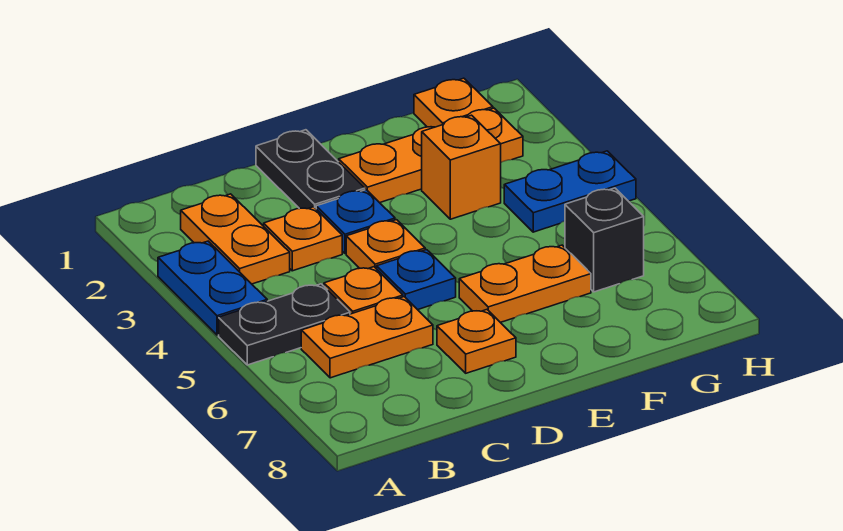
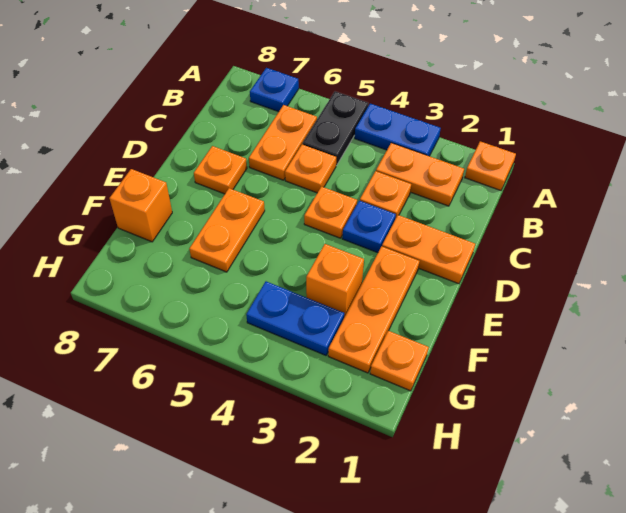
none -> orange 1x1 plate [465,141,516,191]
black 1x2 plate [256,130,365,209] -> orange 1x2 plate [382,215,475,284]
blue 1x1 plate [377,250,456,310] -> blue 1x1 plate moved to [250,68,299,112]
none -> orange 1x1 brick [109,169,172,242]
blue 1x2 plate [504,151,636,232] -> blue 1x2 plate turned to [246,281,344,355]
black 1x1 brick [565,188,644,292] -> none

